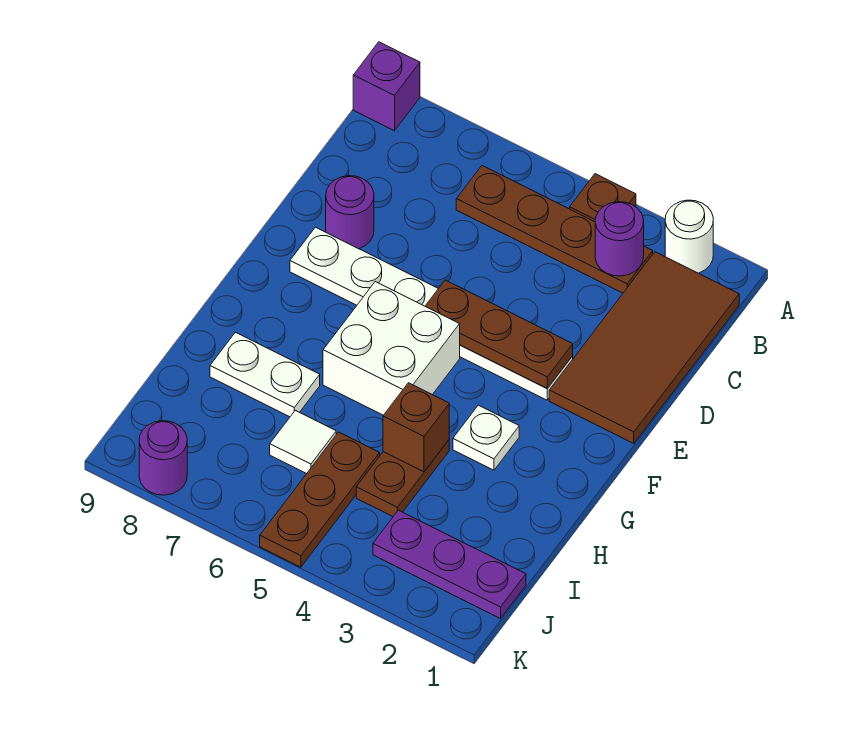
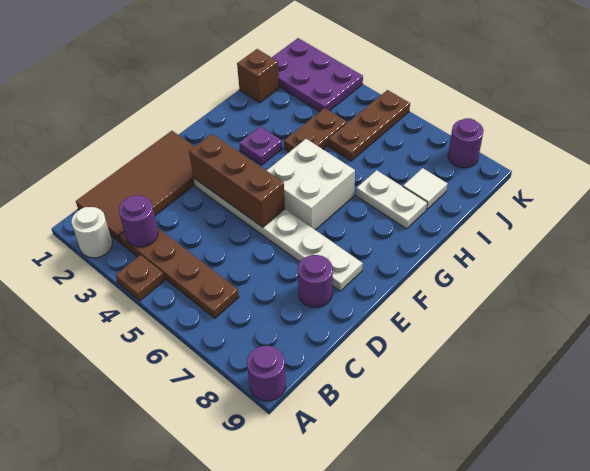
purple 1x1 brick [353,42,420,131] -> purple 1x1 round brick [247,346,286,401]
brown 1x3 plate [425,280,573,388] -> brown 1x3 brick [189,134,285,227]
white 1x1 plate [453,405,519,470] -> purple 1x1 plate [239,127,282,165]
brown 1x1 brick [383,383,449,472] -> brown 1x1 brick moved to [237,49,279,103]
white 1x1 tile [270,410,336,474] -> white 1x1 tile moved to [403,168,447,209]
purple 1x3 plate [373,510,526,619] -> purple 2x3 plate [272,38,363,112]

